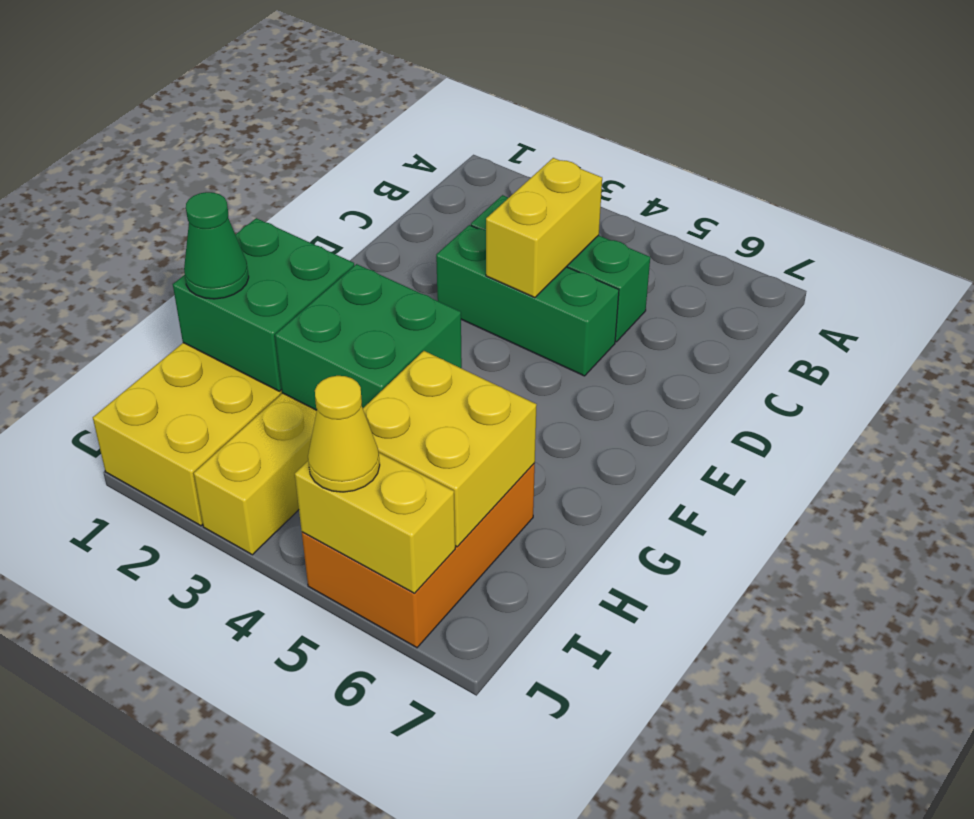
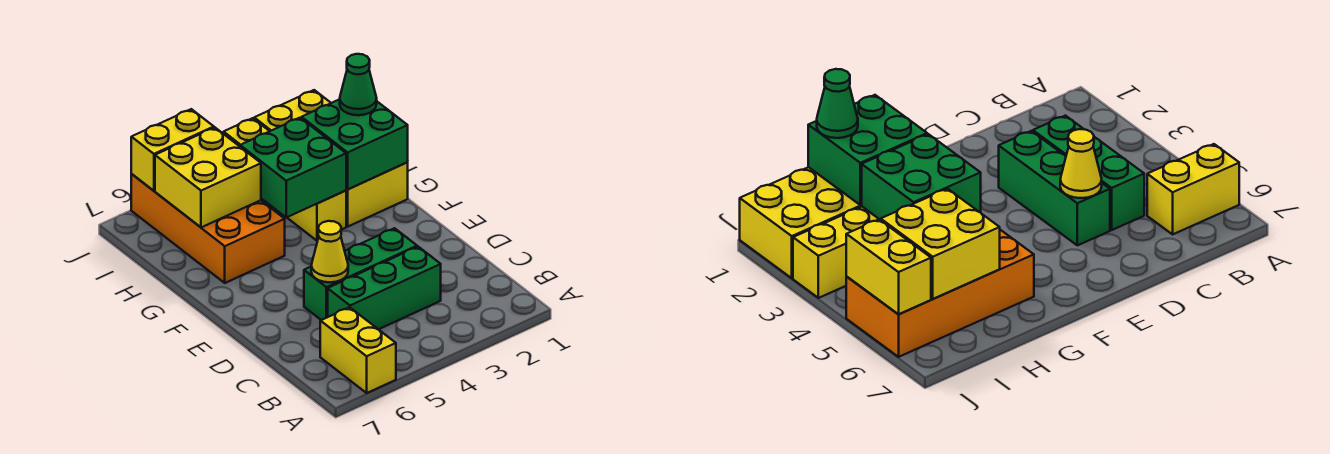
yellow 1x2 brick [486,158,602,298] -> yellow 1x2 brick moved to [320,307,396,393]
orange 2x3 brick [302,463,535,648] -> orange 2x4 brick [131,174,285,283]
yellow 1x1 cone [308,376,380,492] -> yellow 1x1 cone moved to [311,221,348,282]

